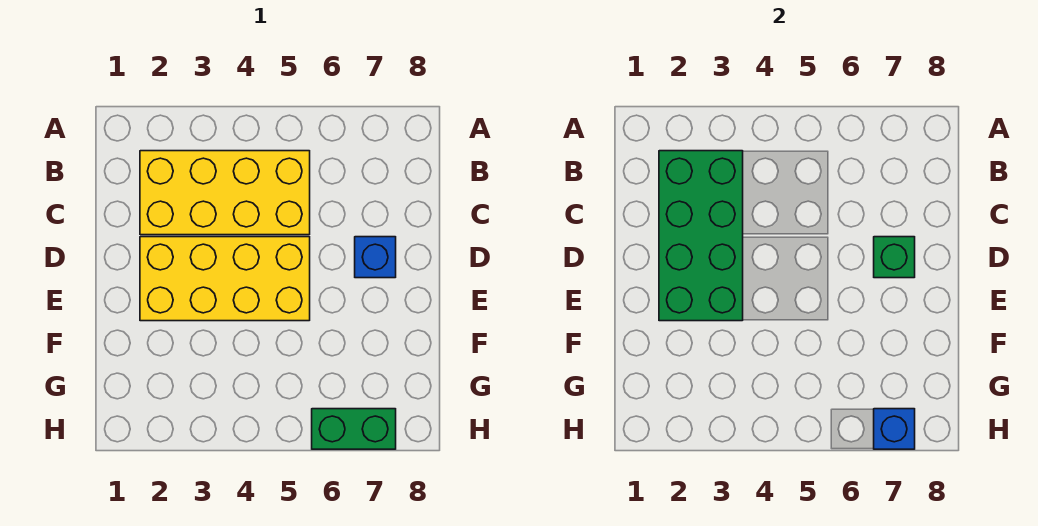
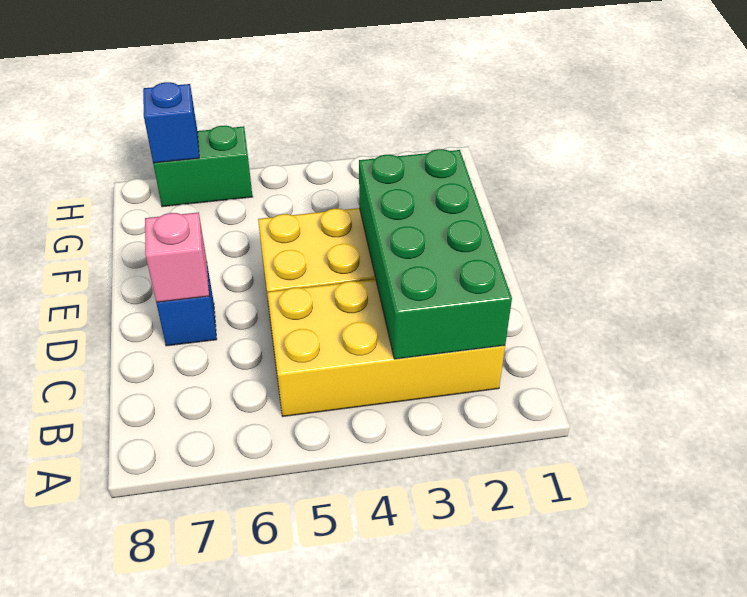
green 1x1 brick [874,237,915,278] -> pink 1x1 brick [145,212,209,303]

